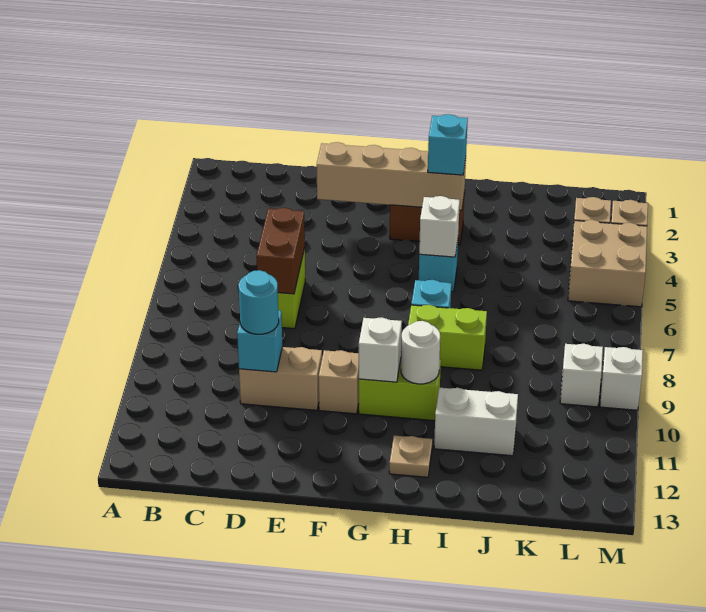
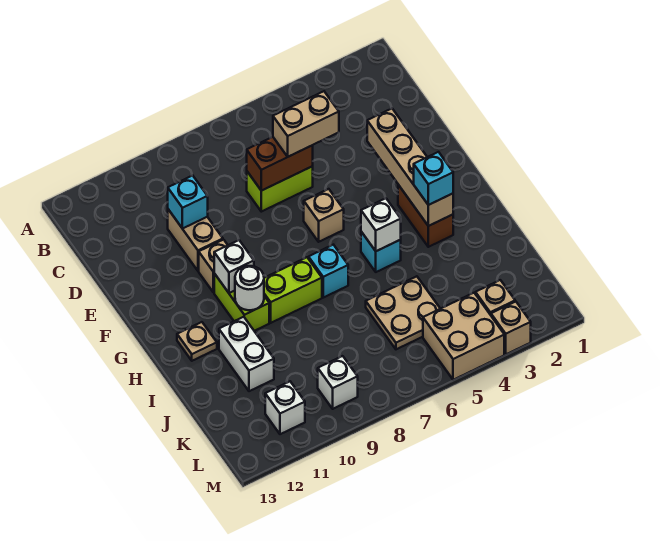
none -> tan 1x2 brick [273,91,339,157]
cyan 1x1 round brick [239,270,279,334] -> none
none -> tan 1x1 brick [304,189,344,242]
lime 1x2 brick [408,305,487,370] -> lime 1x2 brick turned to [264,257,322,323]
none -> tan 2x2 plate [366,276,440,349]
white 1x1 brick [600,347,643,410] -> white 1x1 brick moved to [265,382,305,434]

